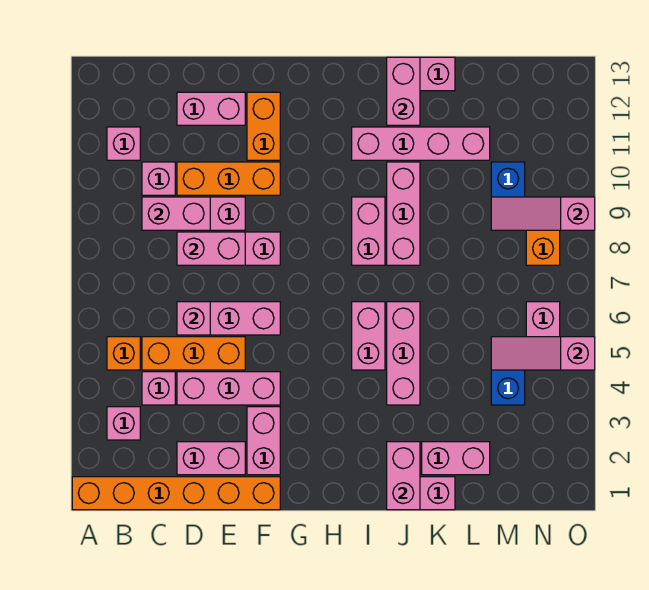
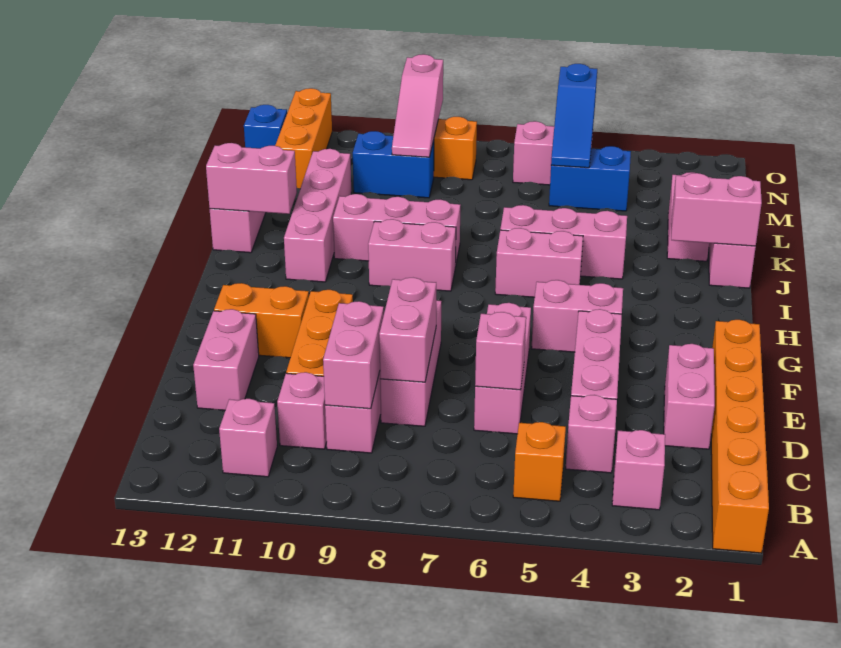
orange 1x3 brick [142,337,245,370] -> orange 1x3 brick moved to [275,88,332,189]
pink 1x2 brick [247,407,280,475] -> pink 1x2 brick moved to [531,280,623,352]
pink 1x3 slope [491,337,595,370] -> blue 1x3 slope [551,64,597,168]
none -> blue 1x1 brick [244,105,287,148]

